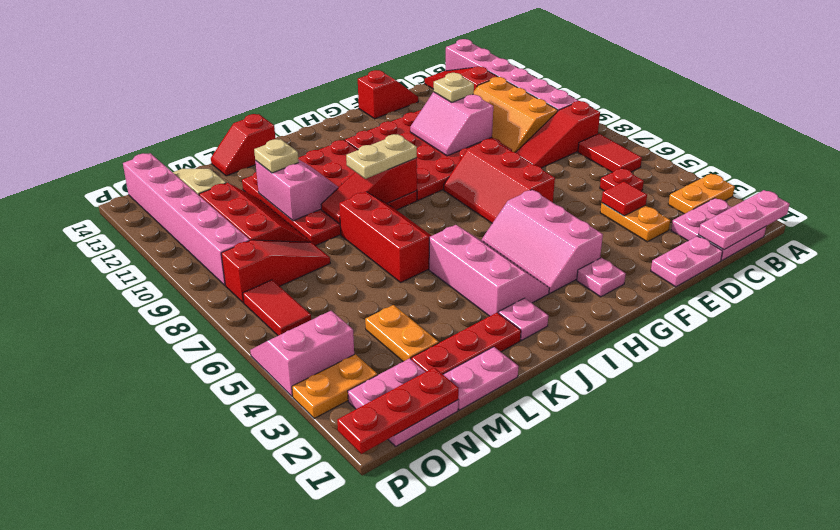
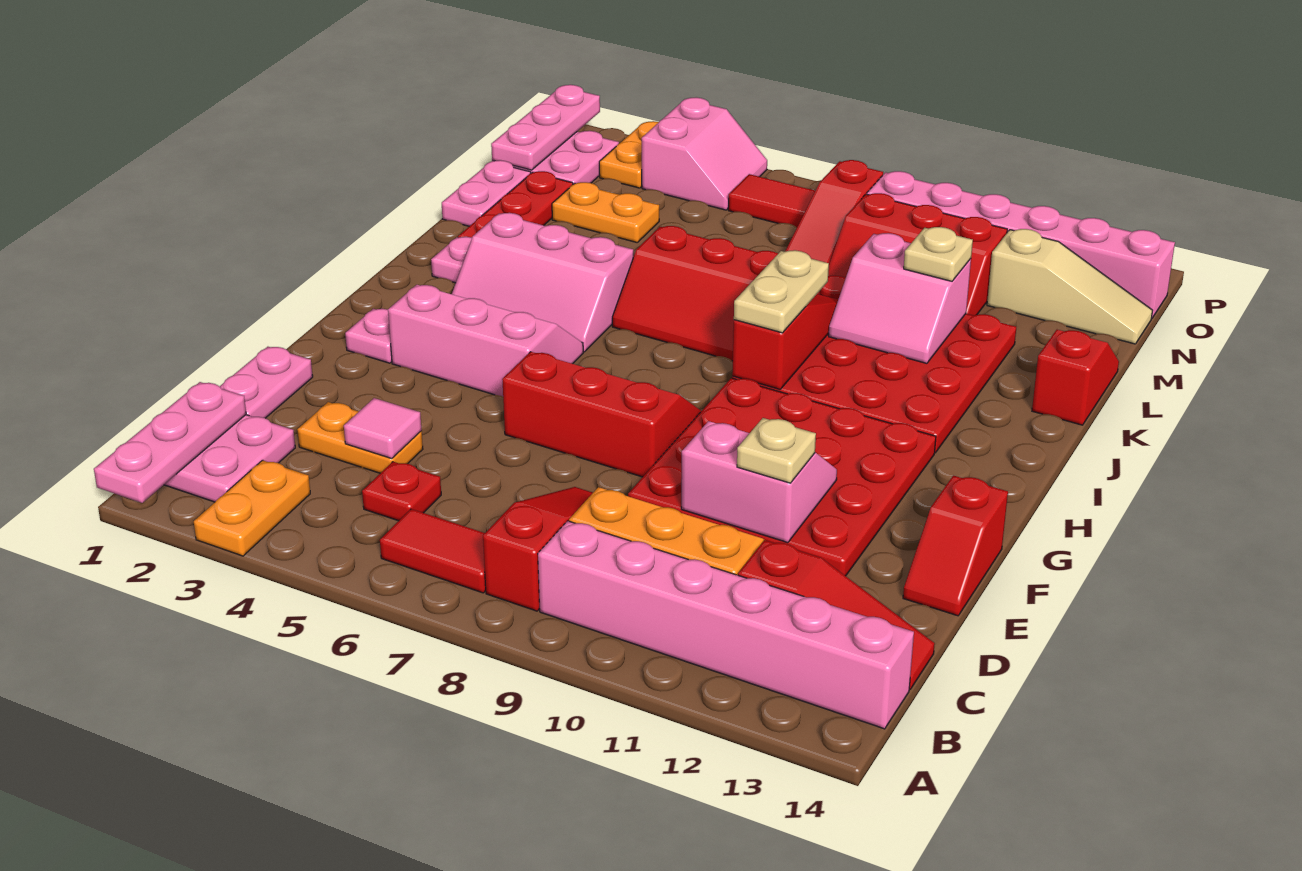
red 1x1 tile [602,181,647,216] -> pink 1x1 tile [344,398,422,459]
red 1x3 plate [337,368,459,454] -> pink 1x3 plate [491,85,600,170]

